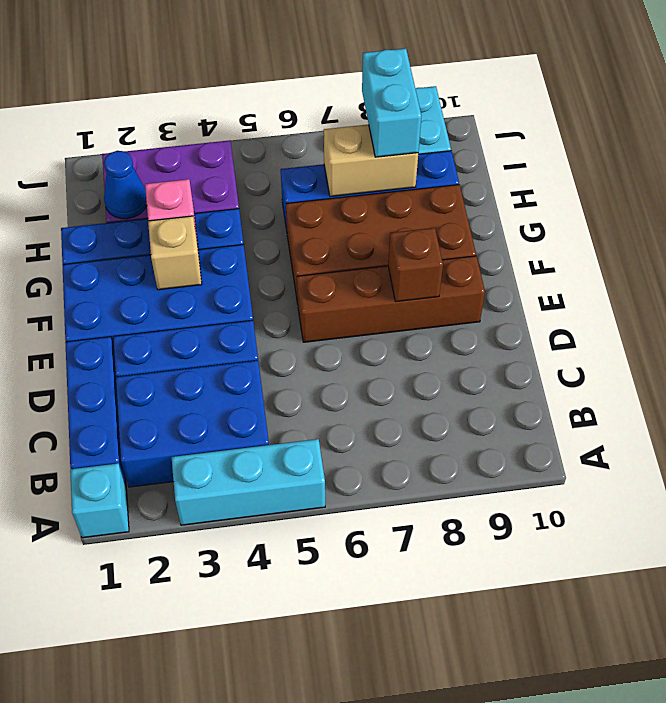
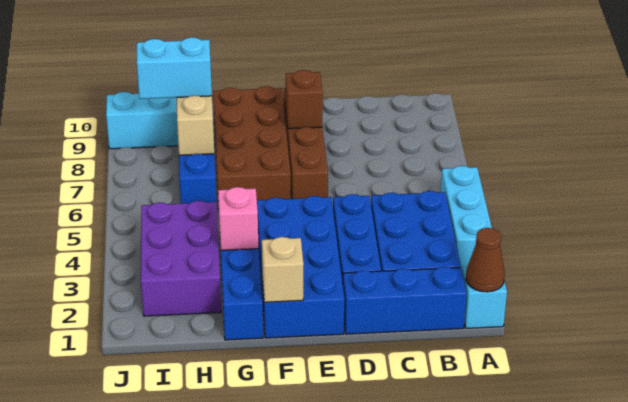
none -> brown 1x1 cone [466,228,505,292]
tan 1x1 brick [148,216,202,290] -> tan 1x1 brick moved to [262,237,304,302]
blue 1x1 cone [104,151,147,219] -> none

